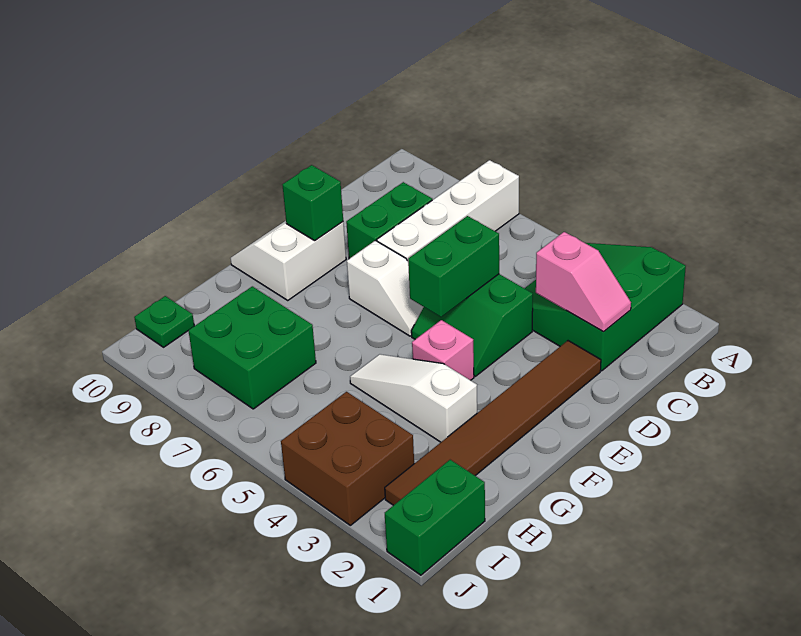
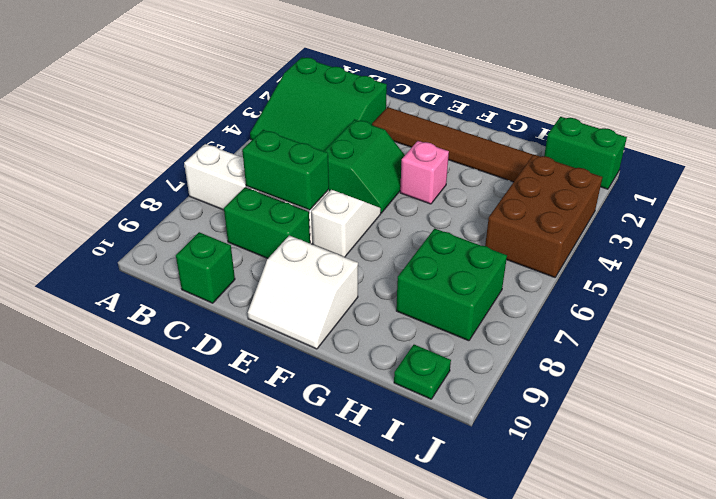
pink 1x2 slope [536,232,631,332] -> none
green 1x2 brick [408,216,499,317] -> green 1x2 brick moved to [242,130,329,210]
green 1x1 brick [282,165,343,241] -> green 1x1 brick moved to [176,232,235,303]
white 1x3 slope [350,354,477,442] -> none
brown 2x2 brick [281,392,414,525] -> brown 2x3 brick [485,154,602,277]

